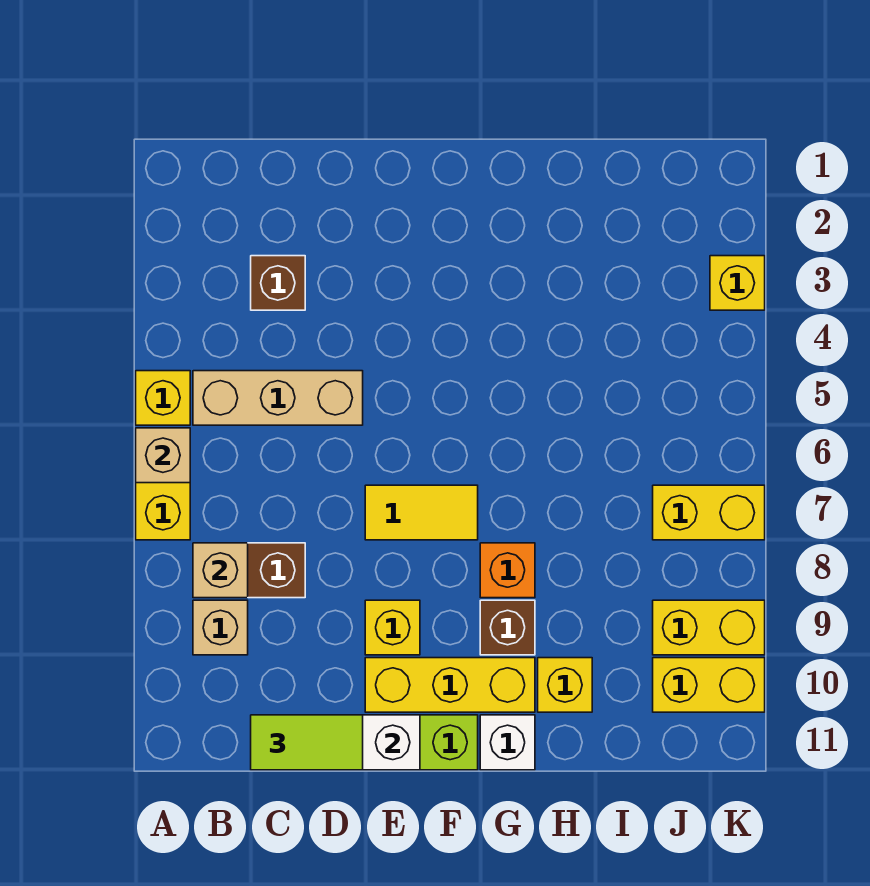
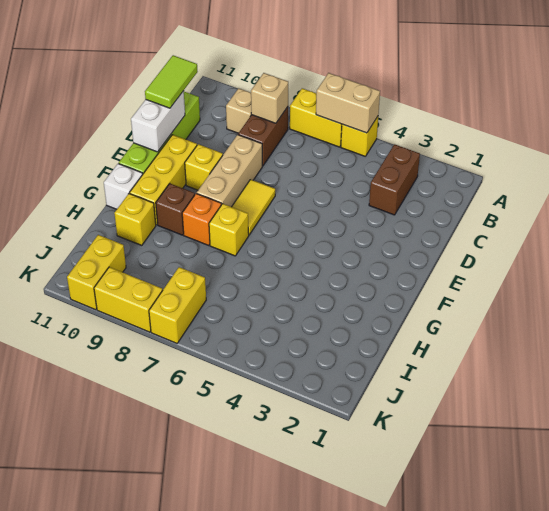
tan 1x1 brick [136,428,190,483] -> tan 1x2 brick [316,73,380,133]
tan 1x3 brick [193,371,363,425] -> tan 1x3 brick moved to [197,135,262,207]
brown 1x1 brick [251,256,305,310] -> brown 1x2 brick [369,144,420,215]
yellow 1x2 brick [653,600,765,655] -> yellow 1x2 brick turned to [94,267,163,332]
yellow 1x1 brick [710,256,765,310] -> yellow 1x1 brick moved to [209,204,249,256]

